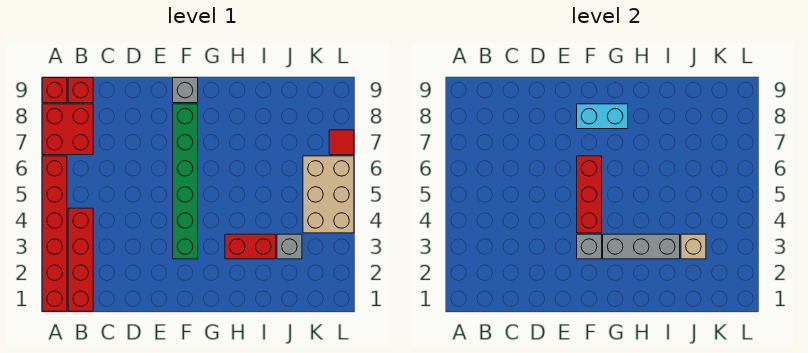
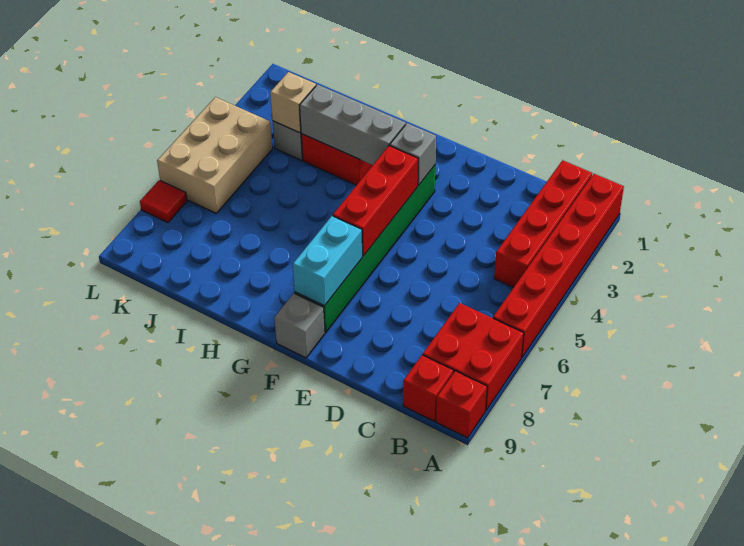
cyan 1x2 brick [577,104,628,129] -> cyan 1x2 brick turned to [293,216,362,306]

